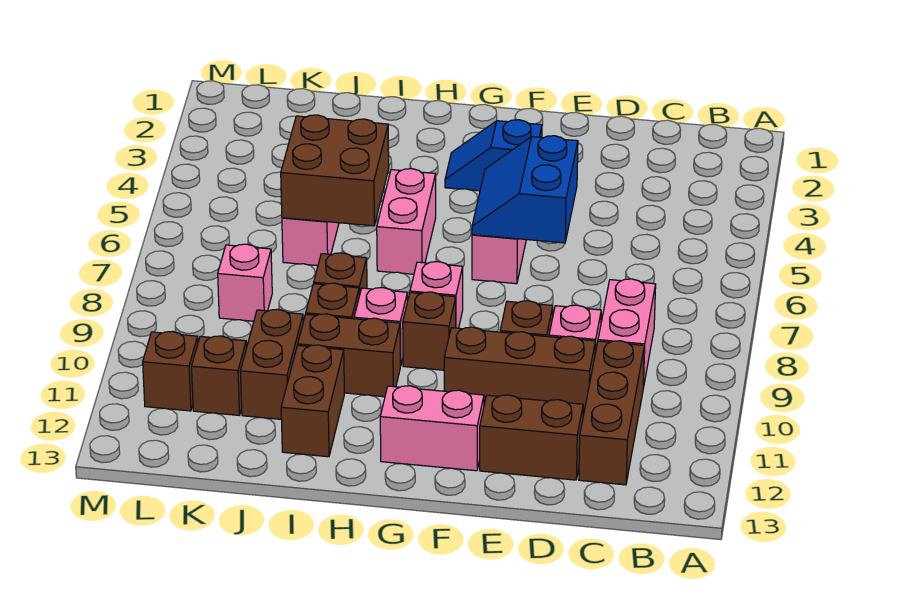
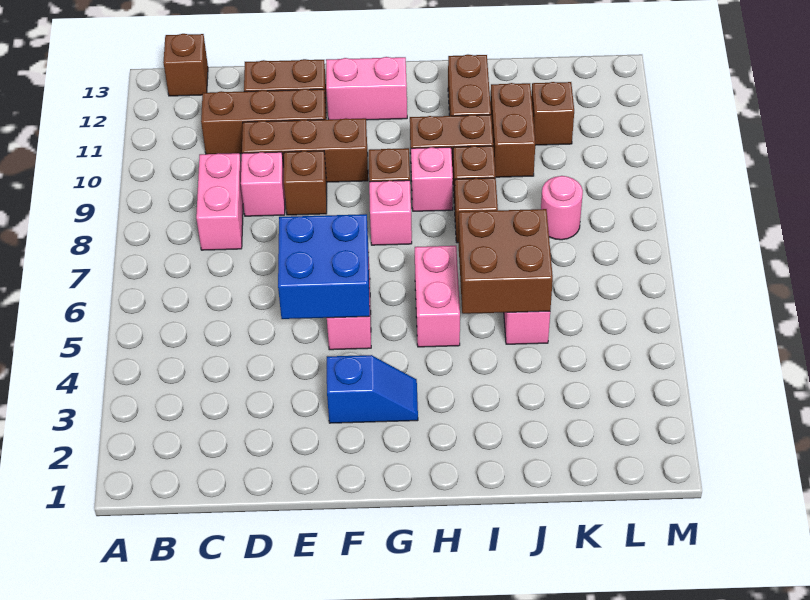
brown 1x3 brick [579,341,644,485] -> brown 1x3 brick turned to [201,89,326,154]
blue 2x2 slope [472,136,578,243] -> blue 2x2 brick [278,214,370,319]
pink 1x1 brick [218,244,272,321] -> pink 1x1 round brick [541,176,583,240]
brown 1x1 brick [143,331,198,411] -> brown 1x1 brick moved to [163,34,208,96]

